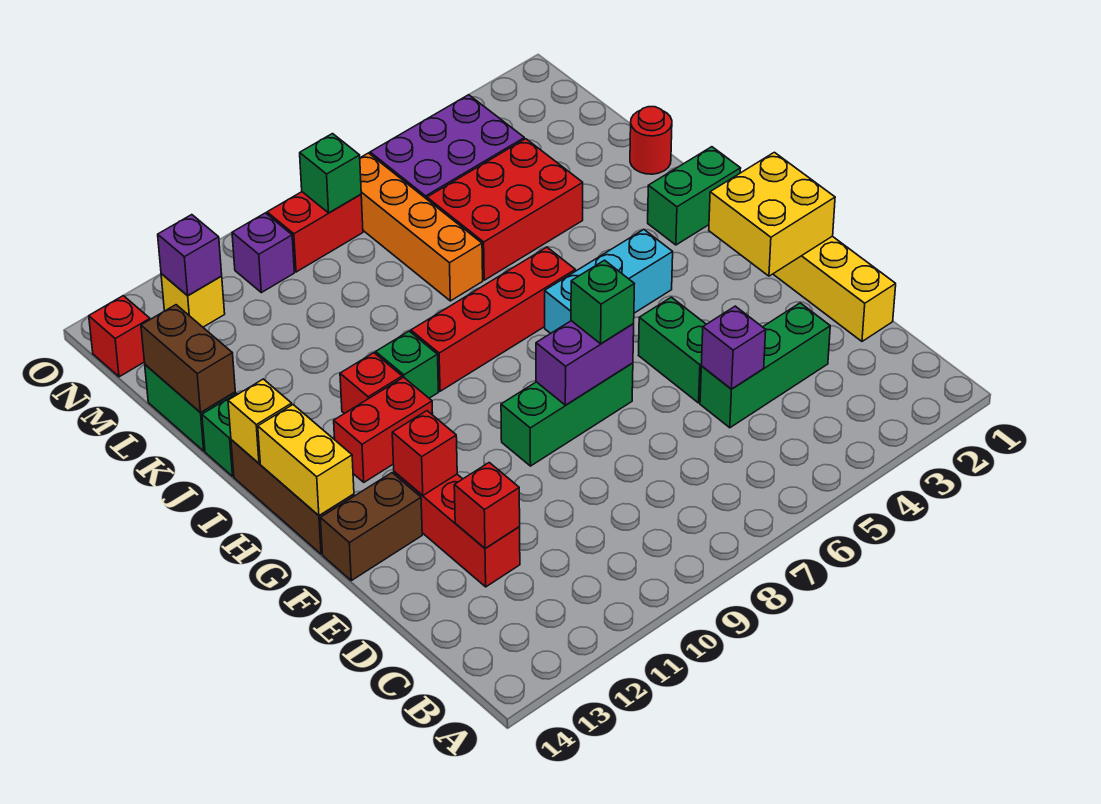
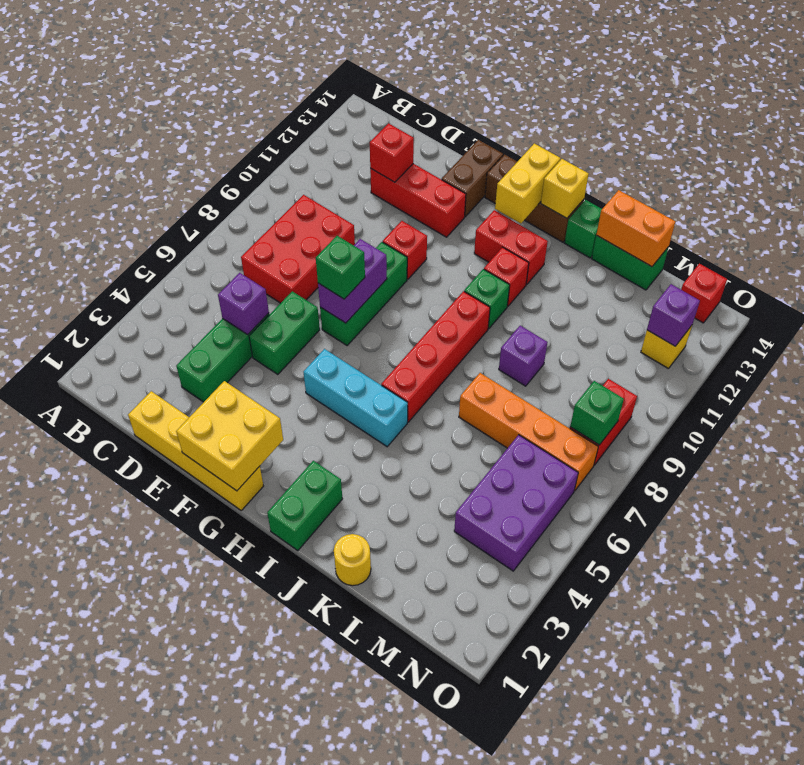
green 1x2 brick [639,297,706,403] -> green 1x2 brick turned to [249,291,320,374]
red 1x1 brick [392,411,457,495] -> red 1x1 brick moved to [383,221,427,279]
yellow 1x2 brick [258,405,354,515] -> yellow 1x2 brick turned to [495,143,561,223]
cyan 1x3 brick [545,230,673,333] -> cyan 1x3 brick turned to [304,349,408,447]
red 1x2 brick [334,377,433,482] -> red 1x2 brick turned to [474,210,548,285]
red 1x1 round brick [630,107,672,174] -> yellow 1x1 round brick [334,534,371,586]
red 2x3 brick [427,139,583,280] -> red 2x3 brick moved to [241,195,355,303]
brown 1x2 brick [141,305,235,412] -> orange 1x2 brick [596,190,675,267]
purple 1x1 brick [232,213,294,293] -> purple 1x1 brick moved to [499,326,547,386]

